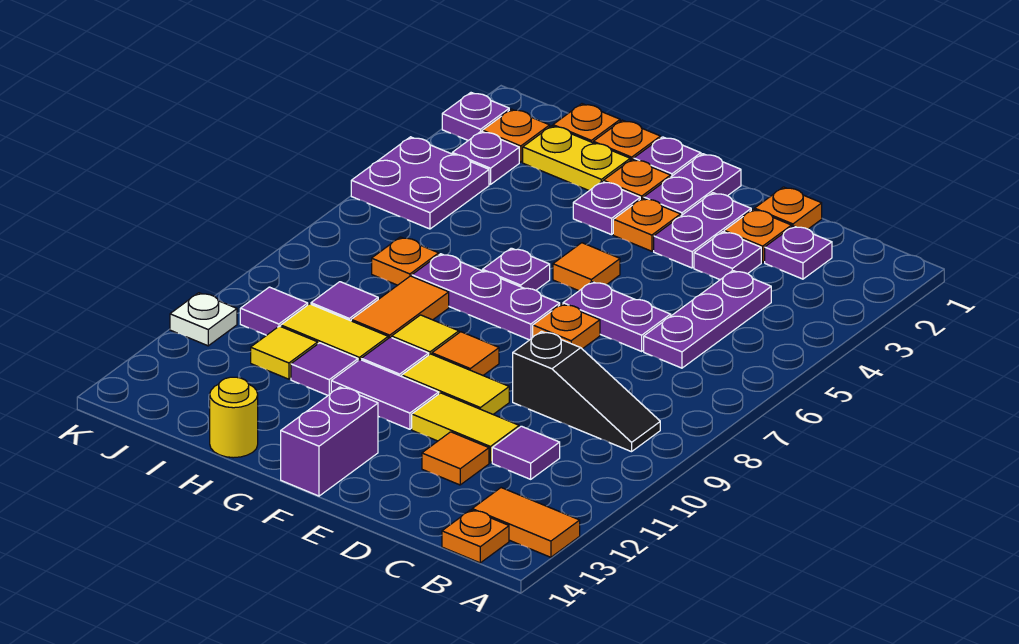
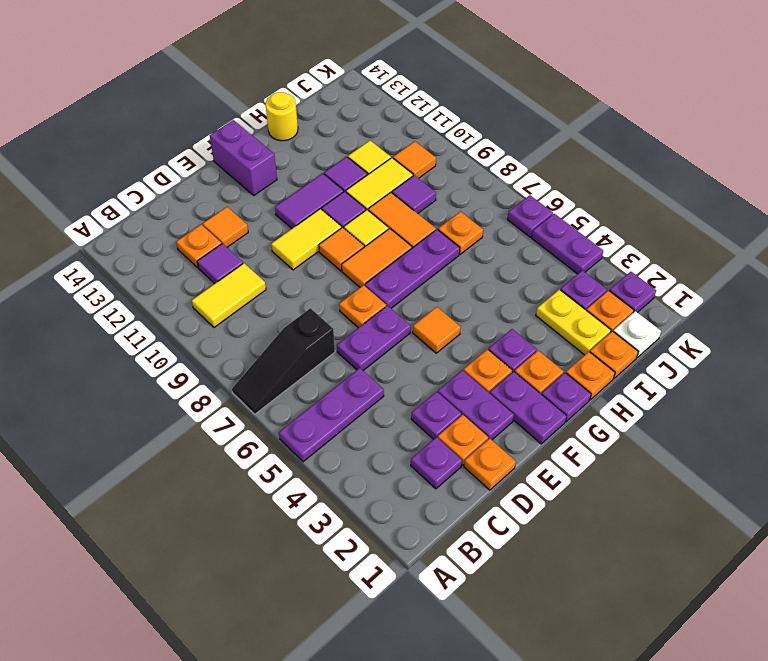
orange 1x2 tile [472,488,580,557] -> orange 1x2 tile moved to [342,228,412,287]
black 1x3 slope [513,332,660,452] -> black 1x3 slope moved to [232,308,335,414]
orange 1x1 plate [442,510,509,563] -> orange 1x1 plate moved to [176,225,221,268]
purple 1x3 plate [644,271,771,368] -> purple 1x3 plate turned to [279,368,384,462]
yellow 1x2 tile [412,393,519,463] -> yellow 1x2 tile moved to [192,263,266,327]
purple 1x1 plate [482,248,550,290] -> purple 1x1 plate moved to [507,195,553,237]
yellow 1x2 plate [523,126,630,191] -> yellow 1x2 plate turned to [536,289,611,355]
purple 2x2 plate [351,137,489,229] -> purple 1x2 plate [532,214,603,274]
purple 1x1 tile [240,287,308,335] -> orange 1x1 tile [393,141,436,178]
white 1x1 plate [170,293,237,346] -> white 1x1 plate moved to [613,311,661,358]

